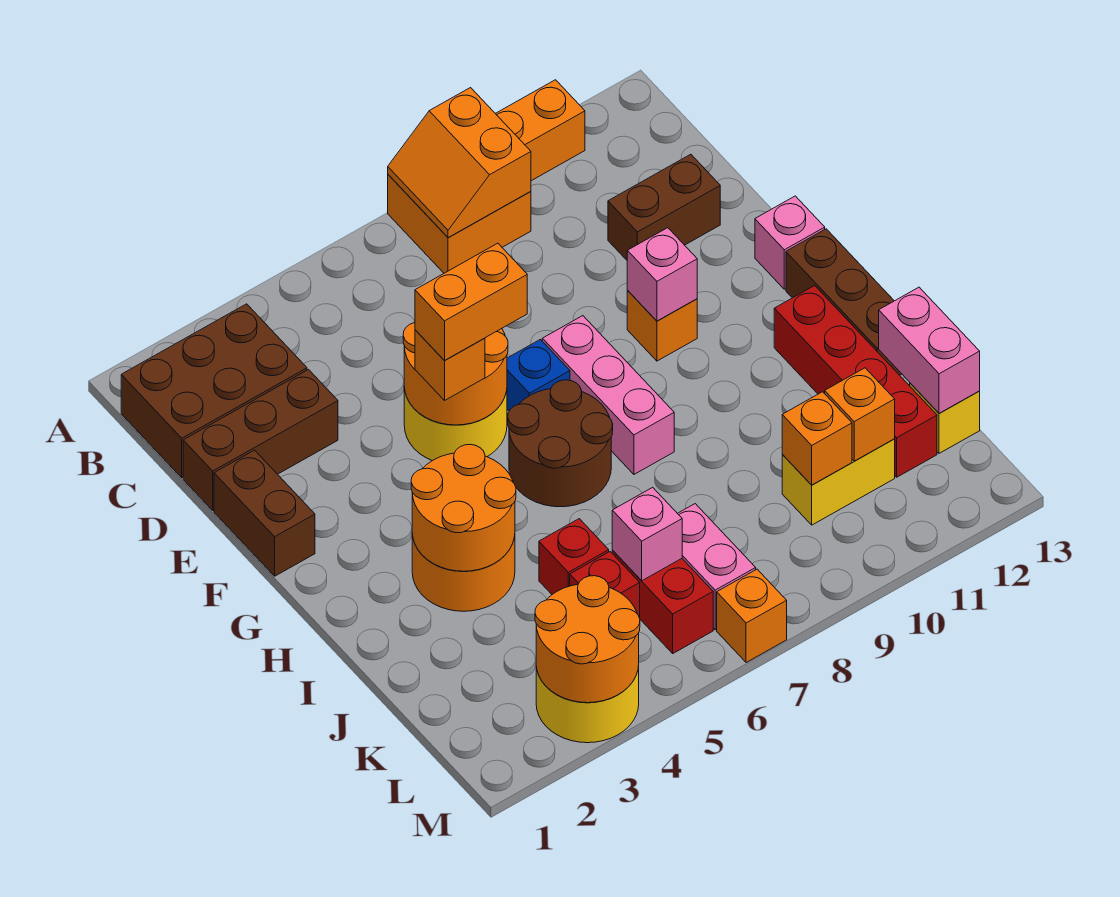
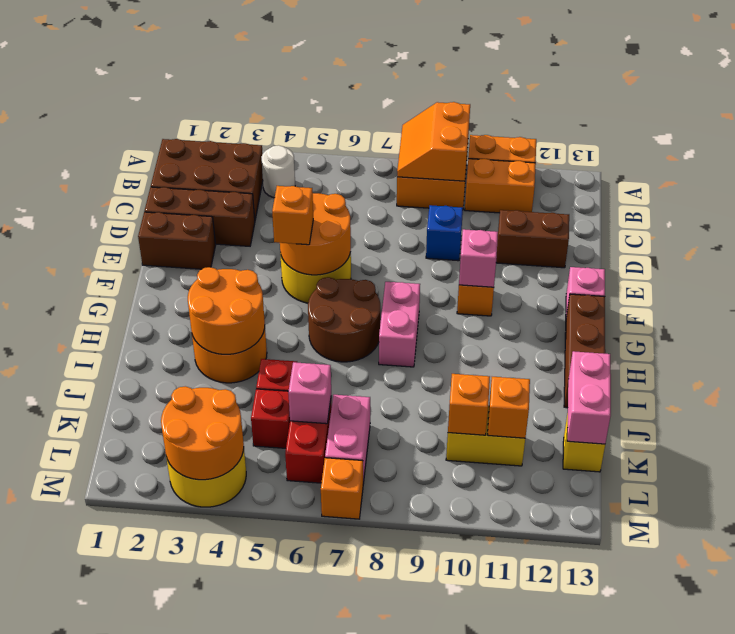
none -> white 1x1 round brick [262,145,295,198]
brown 1x2 brick [214,450,315,576] -> brown 1x2 brick turned to [138,212,216,269]
orange 1x2 brick [415,243,527,360] -> orange 1x2 brick moved to [465,159,536,213]
blue 1x1 brick [507,340,570,411] -> blue 1x1 brick moved to [426,205,463,261]
pink 1x3 brick [542,316,674,474] -> pink 1x2 brick [379,282,420,367]
red 1x4 brick [774,286,937,477] -> none

